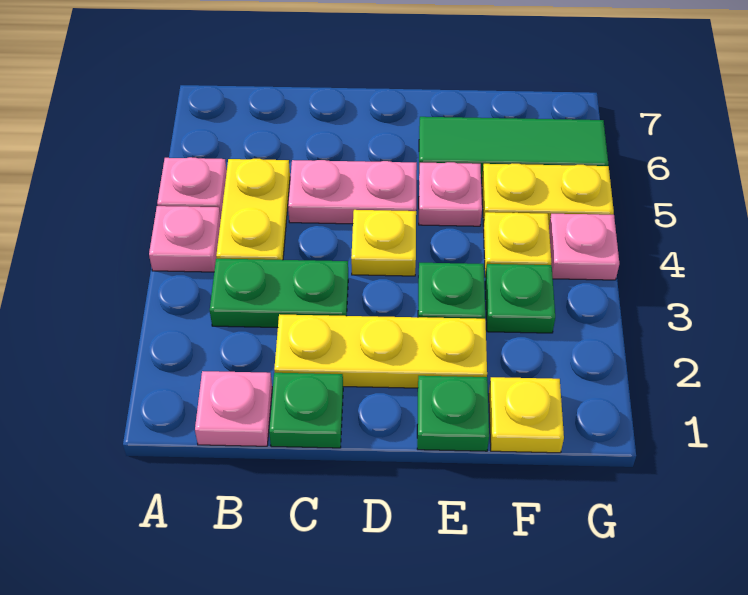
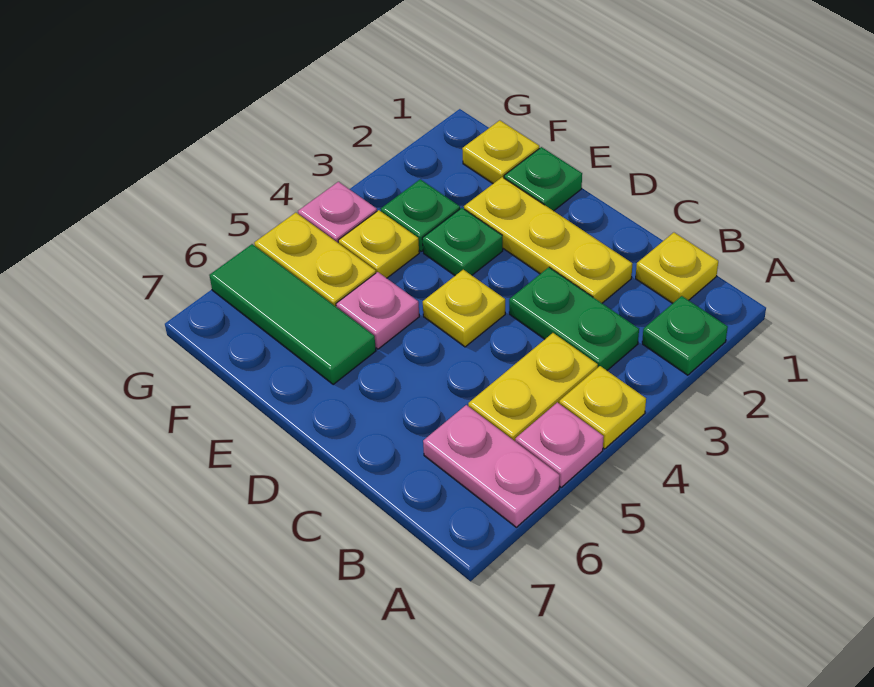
pink 1x1 plate [149,206,221,272] -> yellow 1x1 plate [559,366,646,449]
pink 1x1 plate [195,371,272,446] -> yellow 1x1 plate [636,233,718,303]
green 1x1 plate [269,373,343,448] -> green 1x1 plate moved to [642,296,728,375]
pink 1x2 plate [288,160,417,224] -> pink 1x2 plate moved to [423,405,560,527]

